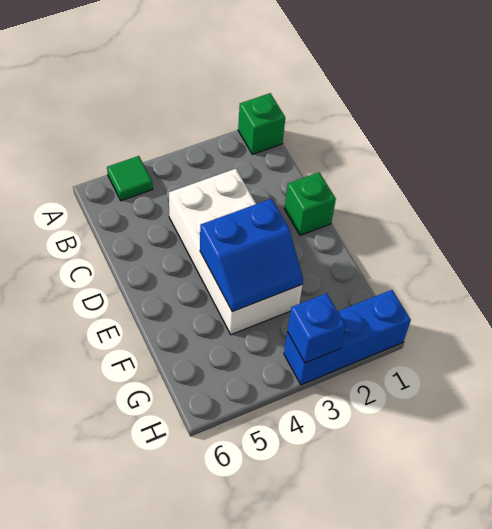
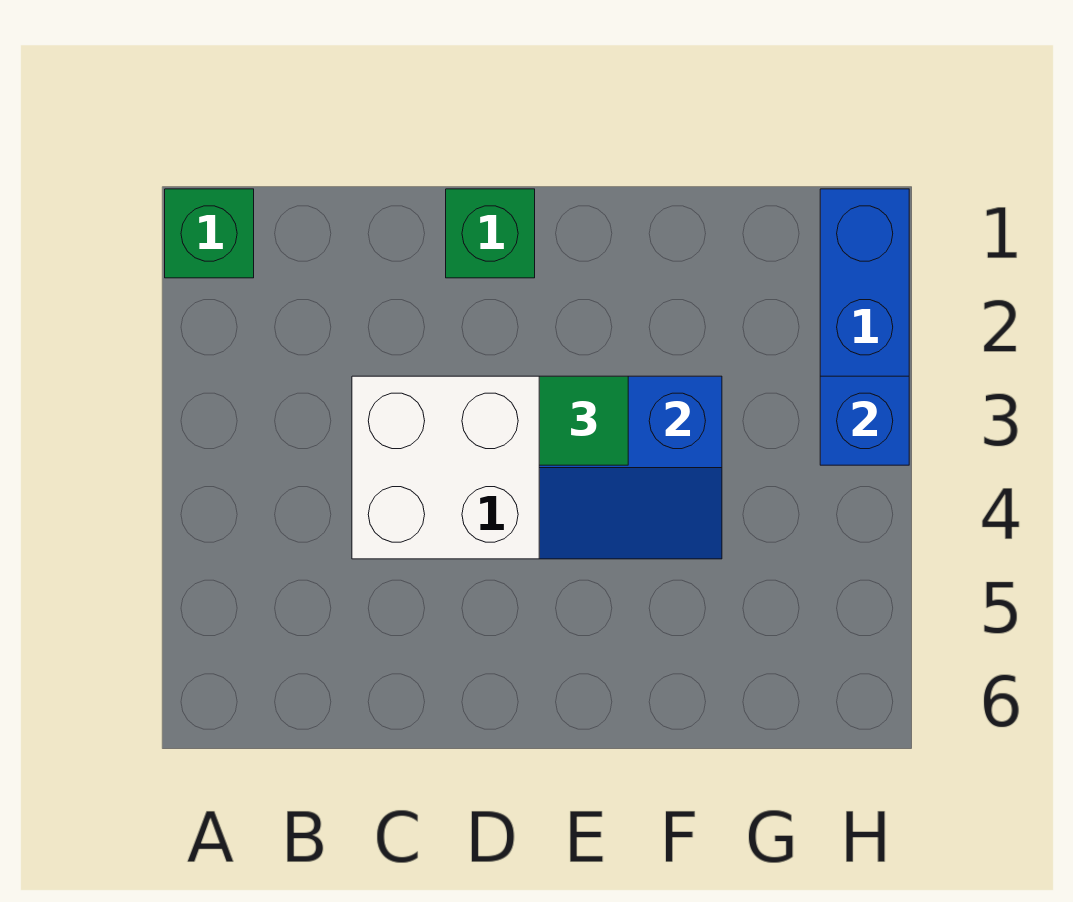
green 1x1 tile [107,156,153,201] -> green 1x1 tile moved to [539,376,628,465]
blue 2x2 slope [200,199,303,312] -> blue 2x2 slope turned to [539,376,722,559]

